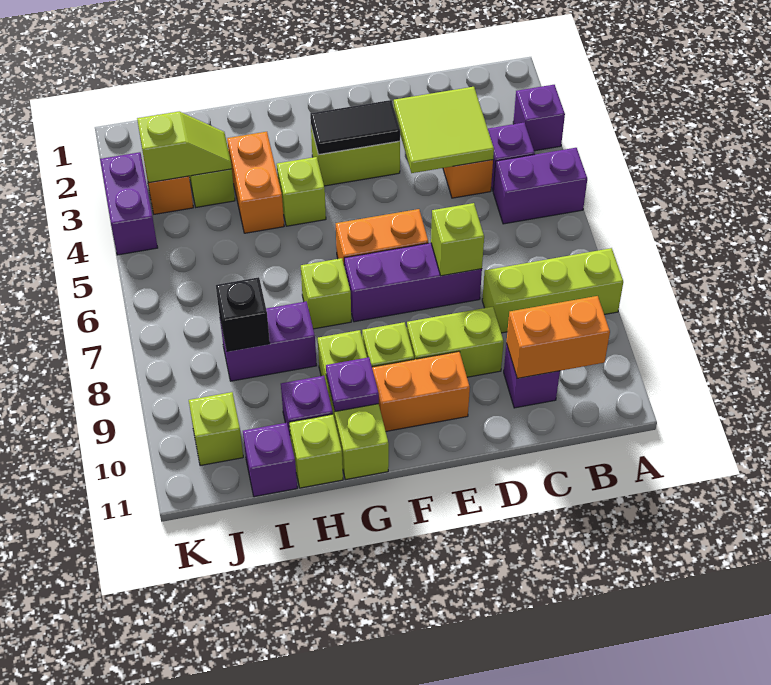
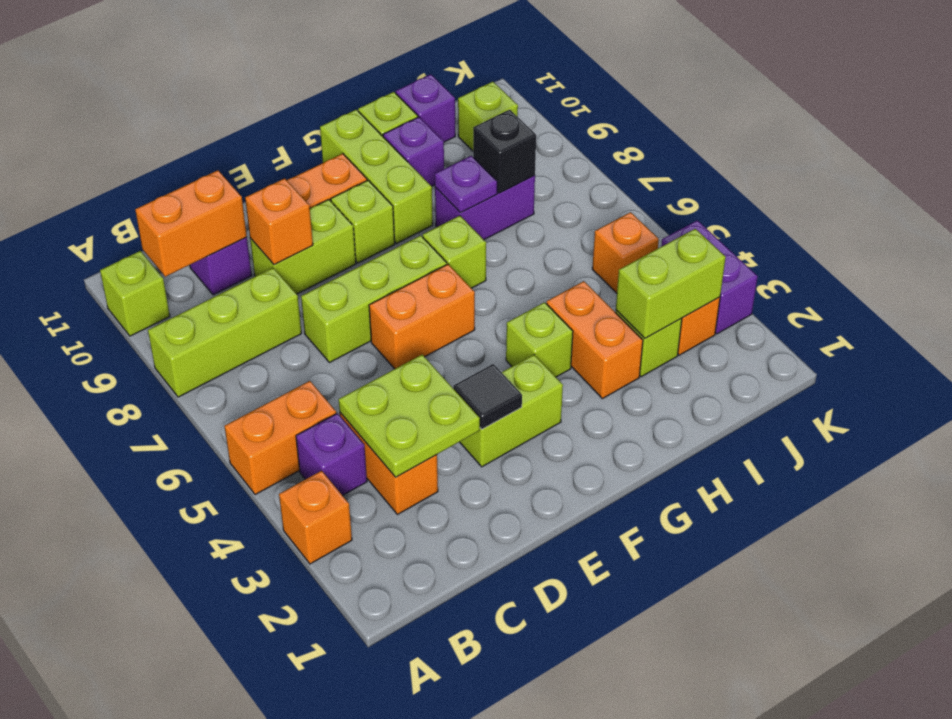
purple 1x1 brick [513,85,565,151] -> orange 1x1 brick [279,471,352,564]
purple 1x2 brick [493,148,587,224] -> orange 1x2 brick [224,381,336,495]
lime 2x2 tile [394,87,494,173] -> lime 2x2 plate [339,355,480,477]
purple 1x3 brick [344,243,482,322] -> lime 1x3 brick [301,235,447,363]
lime 1x1 brick [431,203,484,276] -> lime 1x1 brick moved to [100,251,170,336]
none -> orange 1x1 brick [245,178,313,265]
black 1x2 tile [310,100,400,155] -> black 1x1 tile [453,364,522,429]
purple 1x1 plate [326,357,379,412] -> purple 1x1 plate moved to [435,156,497,213]
lime 1x2 slope [137,112,232,183] -> lime 1x2 brick [616,229,726,338]
none -> orange 1x1 brick [592,212,659,293]

